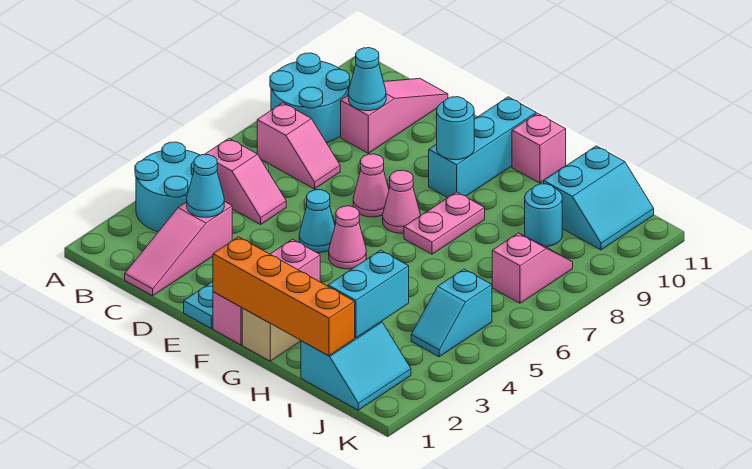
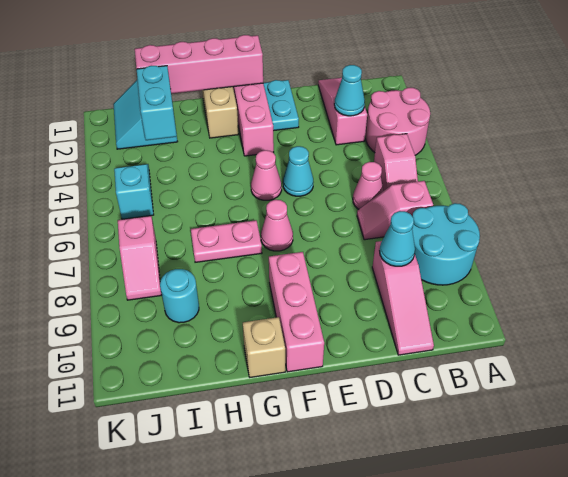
cyan 2x2 round brick [135,142,200,232] -> pink 2x2 round brick [366,88,430,155]
pink 1x2 slope [204,139,286,225] -> pink 1x2 slope turned to [374,134,418,191]
pink 1x1 cone [353,154,389,217] -> pink 1x1 cone moved to [353,162,383,209]
orange 1x4 brick [213,237,355,356] -> pink 1x4 brick [135,35,263,94]
cyan 1x3 brick [429,97,536,198] -> pink 1x3 brick [269,252,324,372]
cyan 1x1 round brick [437,97,474,160] -> none
pink 1x2 plate [404,192,485,254] -> pink 1x2 plate turned to [191,220,262,262]
pink 1x1 brick [512,113,566,183] -> tan 1x1 brick [243,317,285,377]
cyan 2x2 slope [544,146,654,250] -> none

